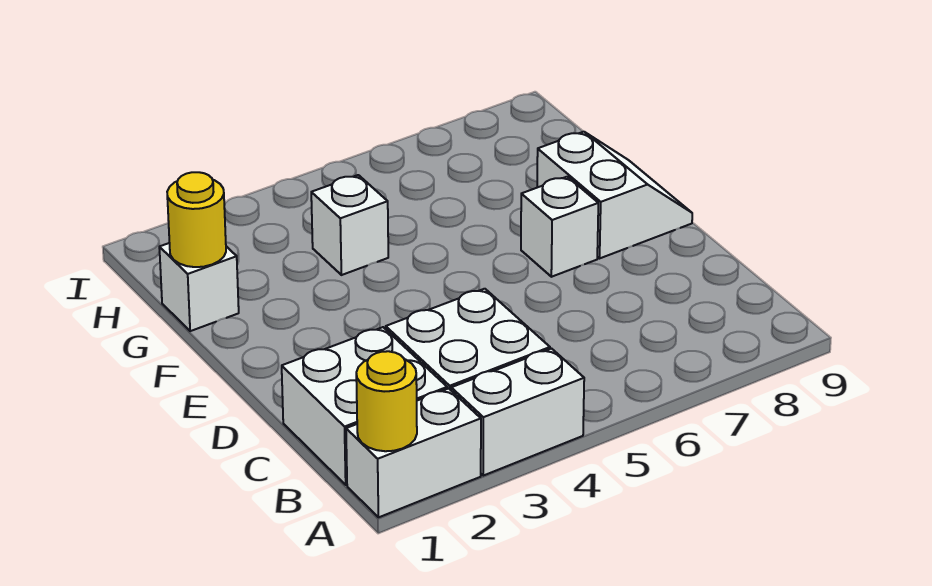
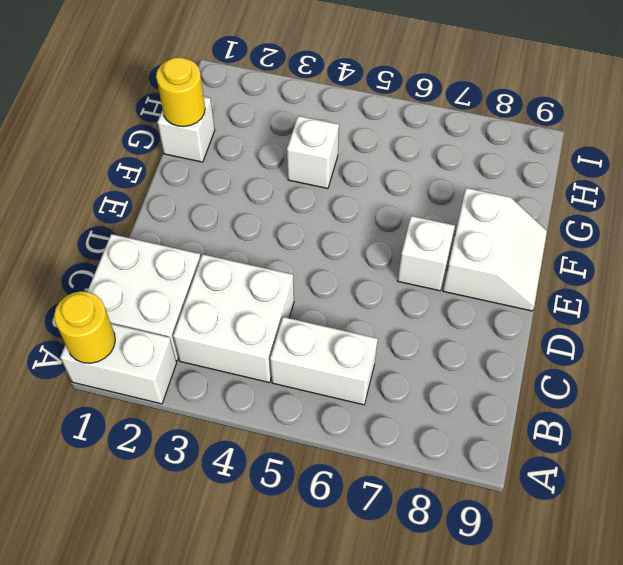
white 1x2 brick [451,349,584,476] -> white 1x2 brick moved to [270,317,378,405]

